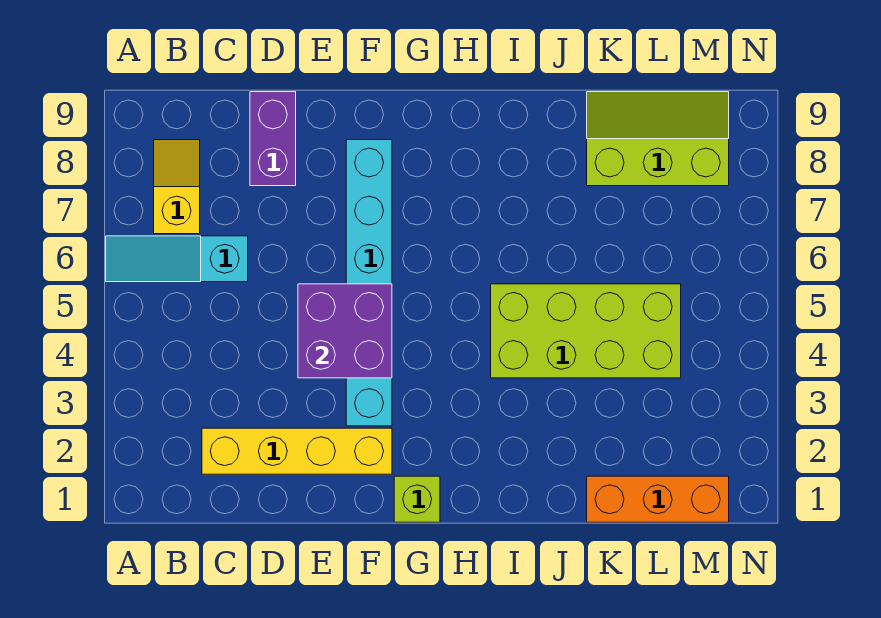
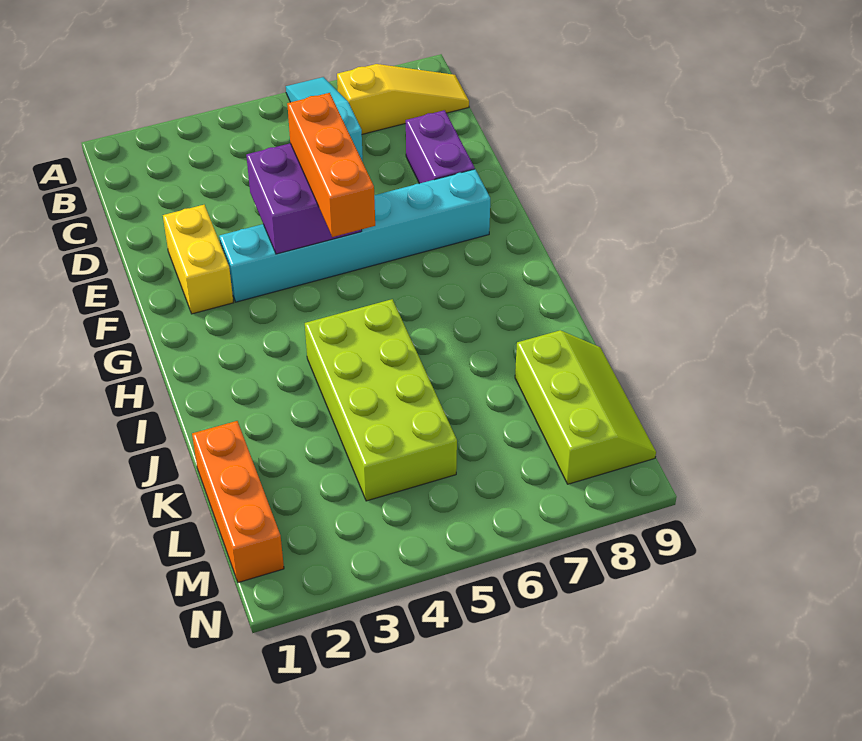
yellow 1x2 slope [154,140,200,234] -> yellow 1x3 slope [337,64,469,134]
yellow 1x4 brick [202,428,392,474] -> yellow 1x2 brick [163,205,233,314]
purple 1x2 brick [250,92,296,186] -> purple 1x2 brick turned to [406,110,475,184]
none -> orange 1x3 brick [287,93,375,237]
lime 1x1 brick [394,476,440,522] -> none

